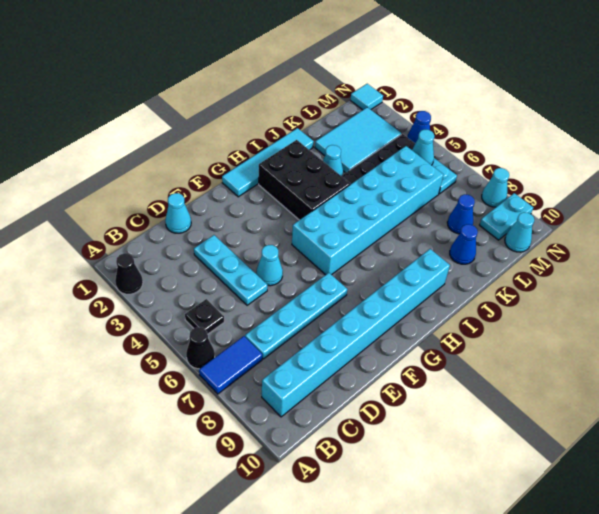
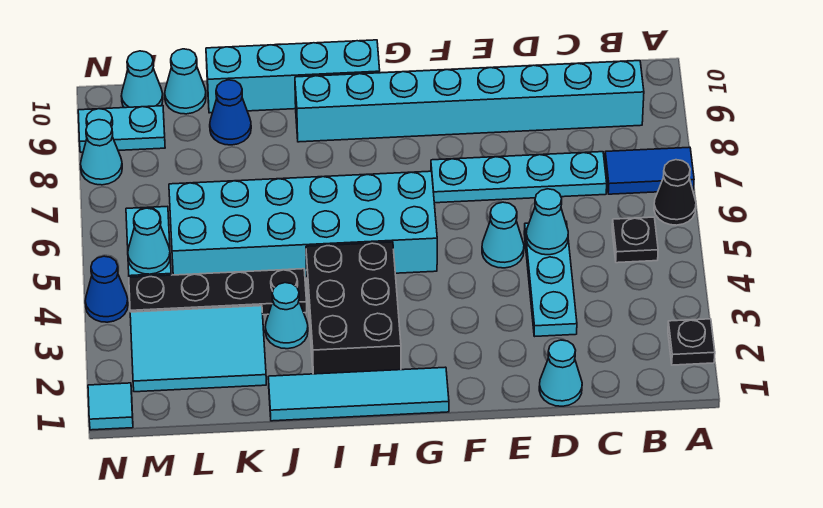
black 1x1 cone [115,253,143,294] -> black 1x1 plate [668,319,715,365]
none -> cyan 1x1 cone [526,189,568,255]
none -> cyan 1x4 brick [206,40,380,113]
blue 1x1 cone [447,194,475,234] -> none
none -> cyan 1x1 cone [165,49,206,114]

